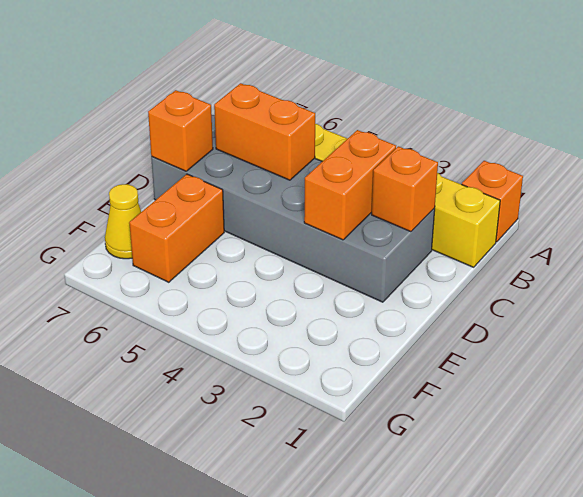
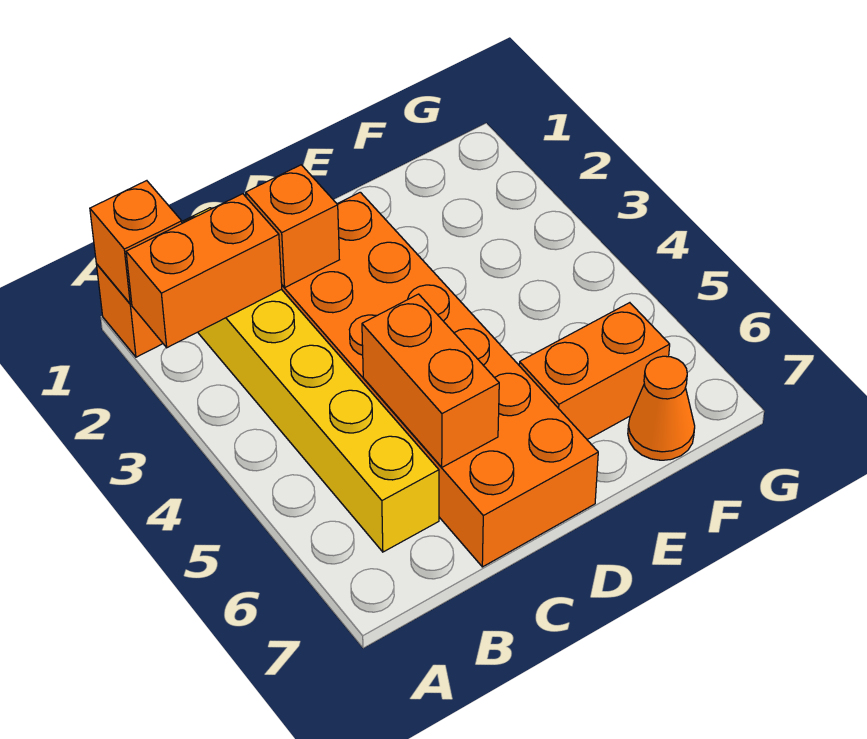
grey 2x6 brick [151,115,435,302] -> orange 2x6 brick [282,192,598,567]
orange 1x2 brick [304,130,396,240] -> orange 1x2 brick moved to [126,194,282,348]
orange 1x1 brick [148,90,213,171] -> orange 1x1 brick moved to [90,181,182,304]
yellow 1x1 cone [105,184,141,259] -> orange 1x1 cone [628,356,695,460]

